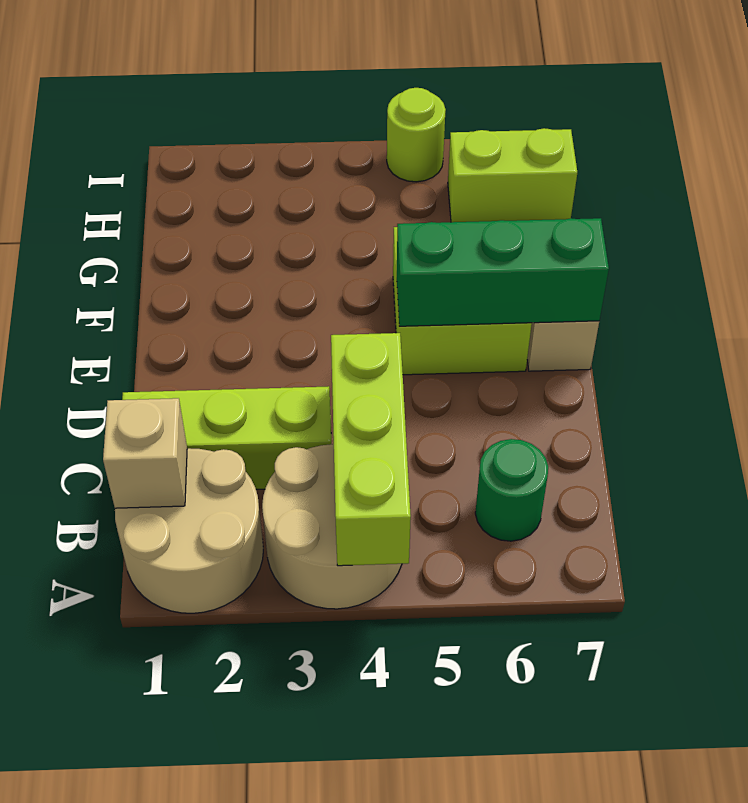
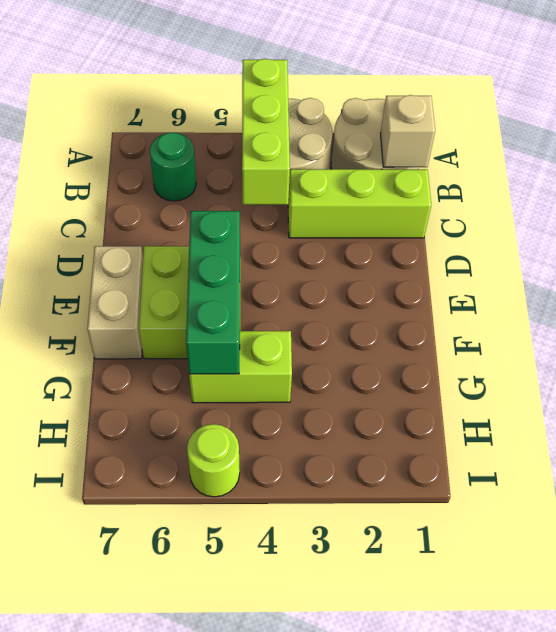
green 1x3 brick [397,218,609,326] -> green 1x3 brick turned to [186,211,240,374]
lime 1x2 brick [448,128,577,222] -> lime 1x2 brick moved to [189,331,292,403]

